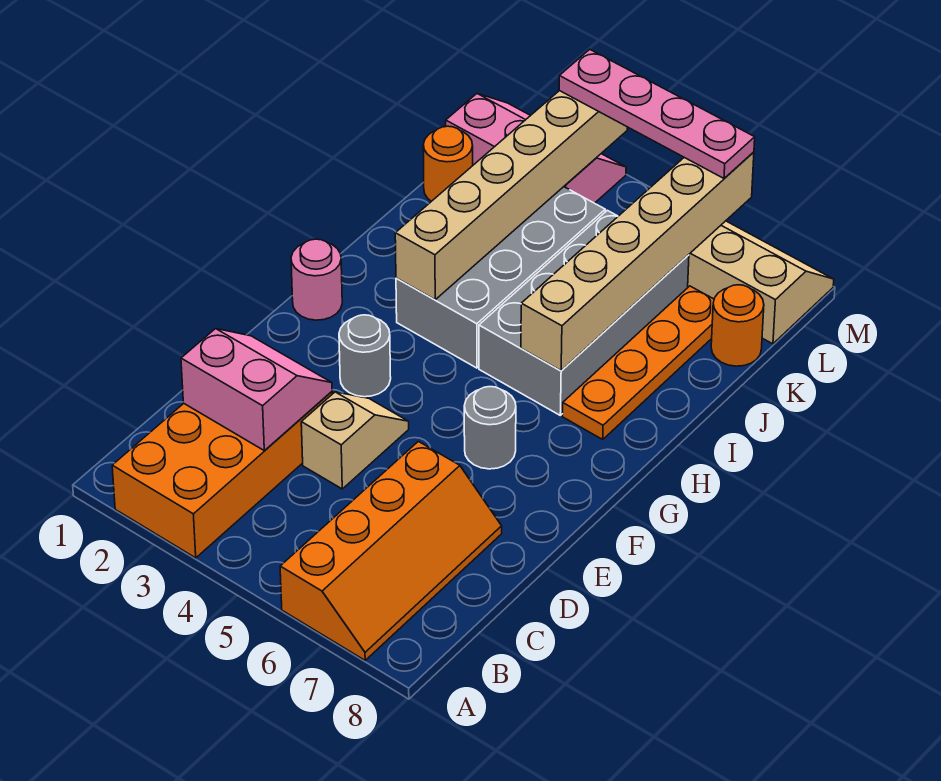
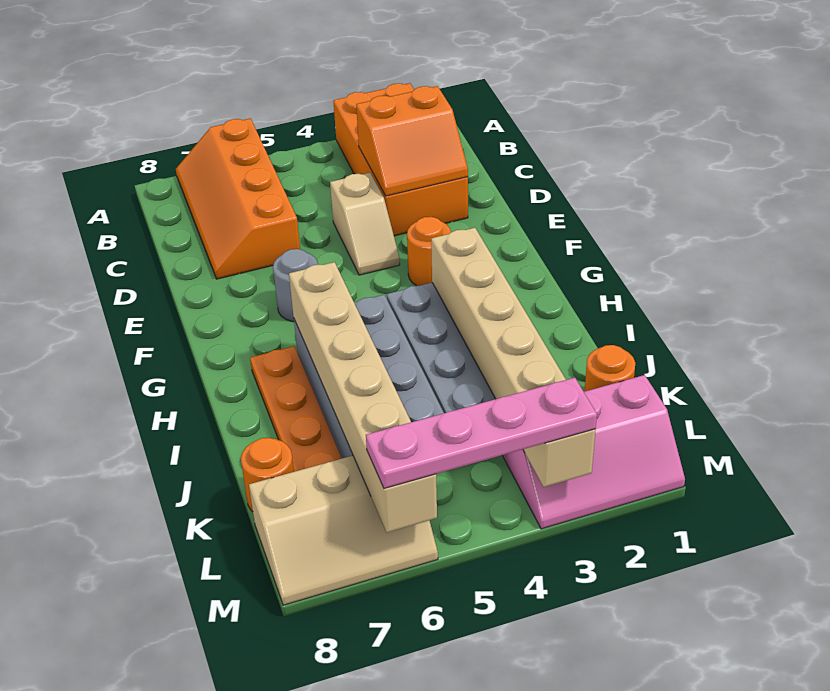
pink 2x2 slope [181,329,332,450] -> orange 2x2 slope [356,86,468,196]
grey 1x1 round brick [339,315,391,397] -> orange 1x1 round brick [407,217,451,286]
pink 1x1 round brick [291,239,342,320] -> none

